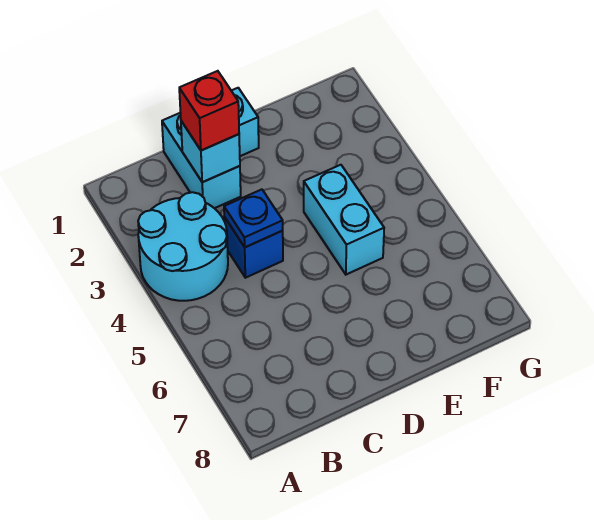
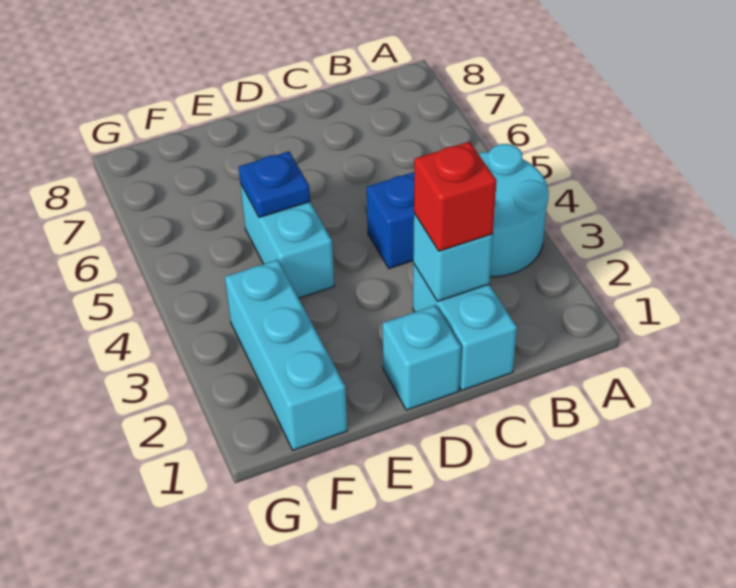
blue 1x1 plate [224,189,283,247] -> blue 1x1 plate moved to [239,151,310,217]
none -> cyan 1x3 brick [225,260,347,450]

